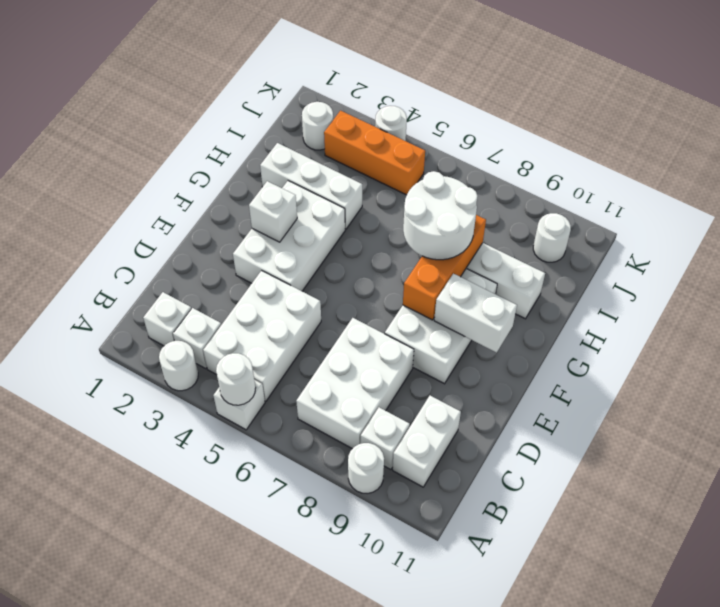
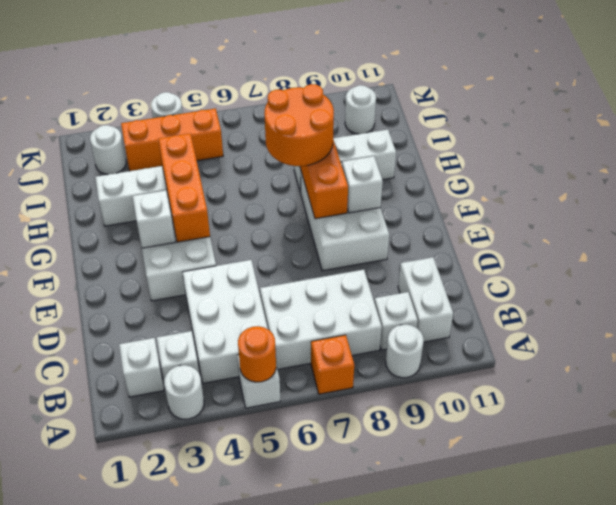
white 1x1 round brick [216,353,256,405] -> orange 1x1 round brick [238,326,276,382]
none -> orange 1x1 brick [311,335,354,394]
white 2x3 brick [296,318,414,449] -> white 2x3 brick turned to [260,270,382,369]
none -> orange 1x3 brick [158,133,210,242]
white 1x2 brick [434,274,517,353] -> white 1x1 brick [342,156,383,213]
white 2x2 round brick [403,171,477,260] -> orange 2x2 round brick [264,84,334,166]

